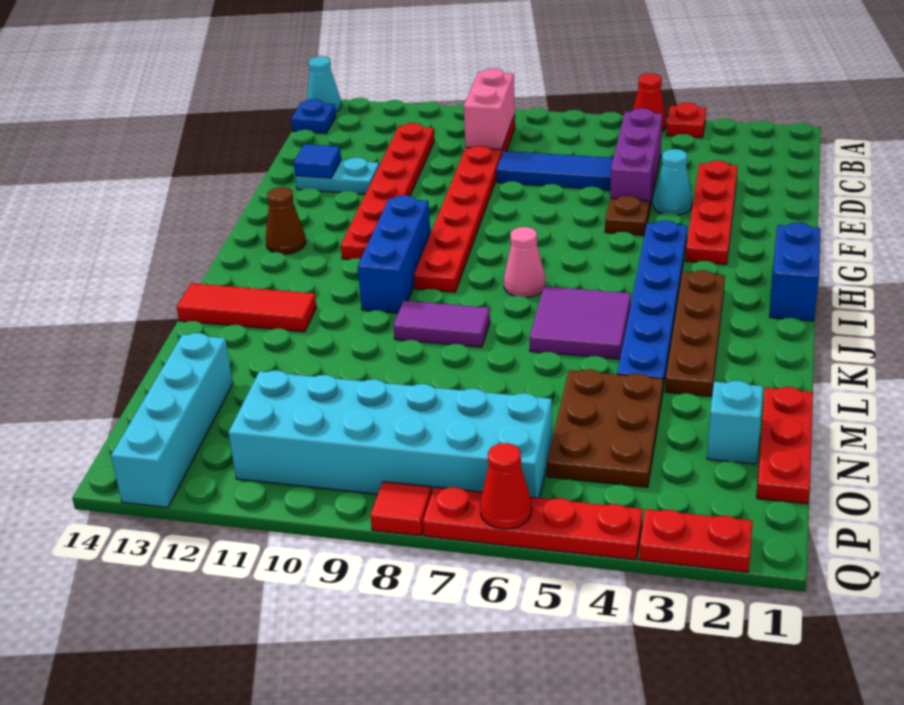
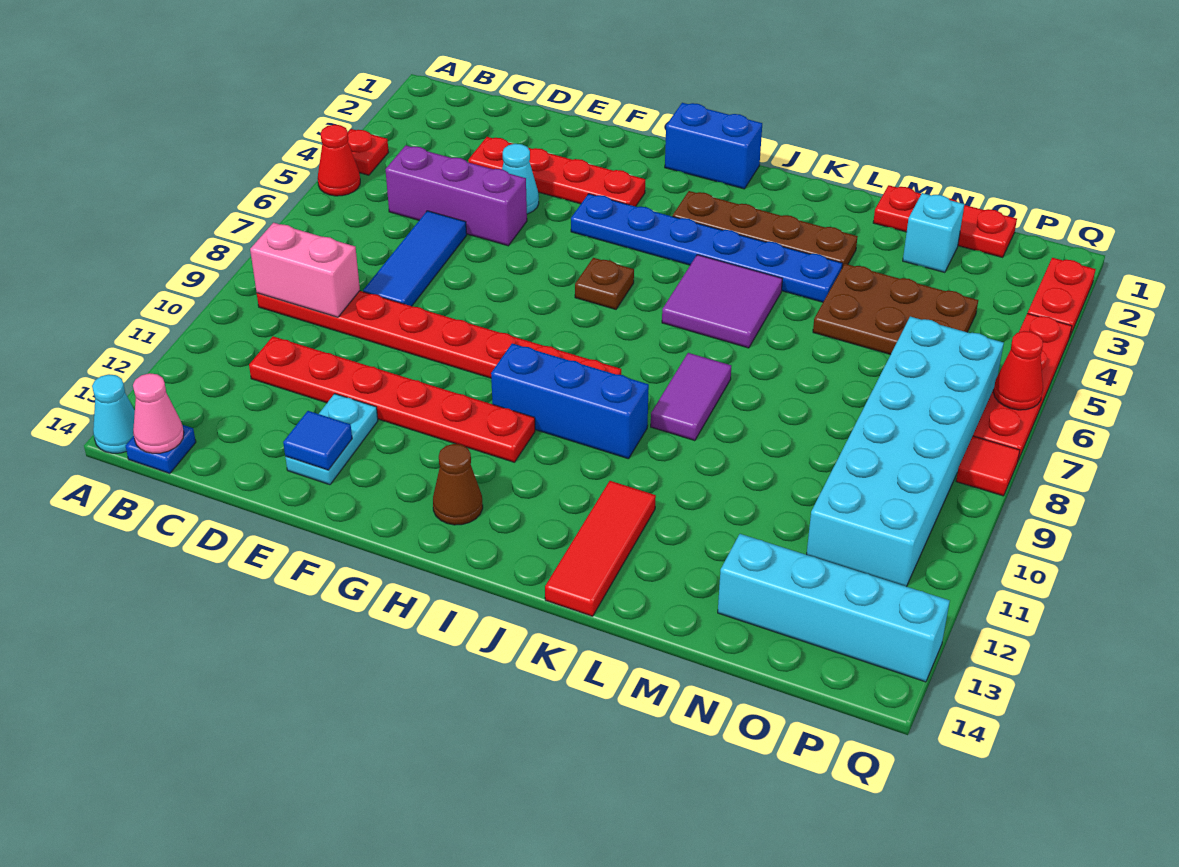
brown 1x1 plate [605,196,649,235] -> brown 1x1 plate moved to [575,258,634,309]
pink 1x1 cone [504,227,545,298] -> pink 1x1 cone moved to [133,373,184,453]

